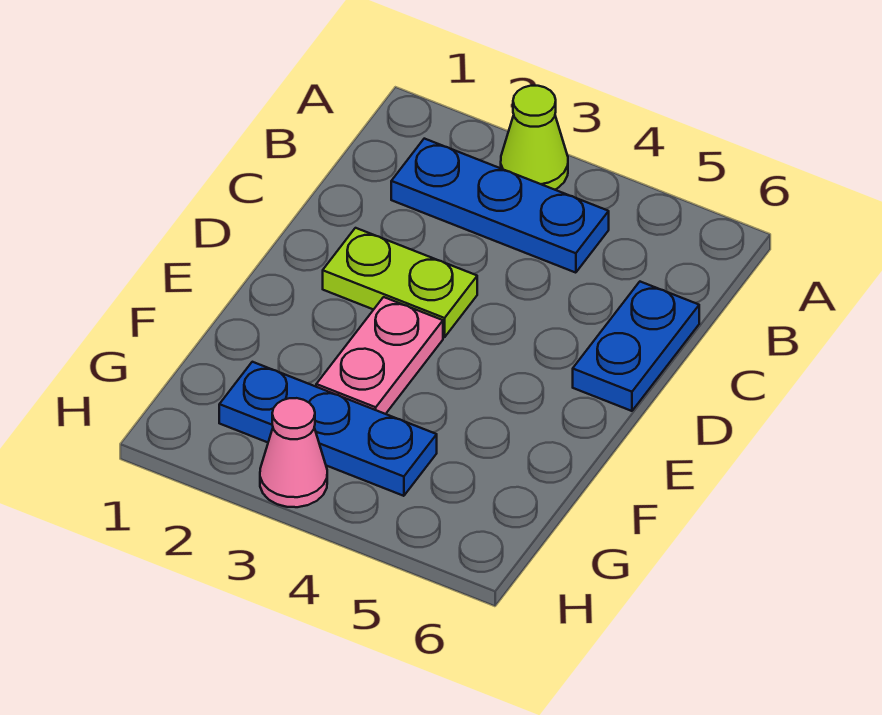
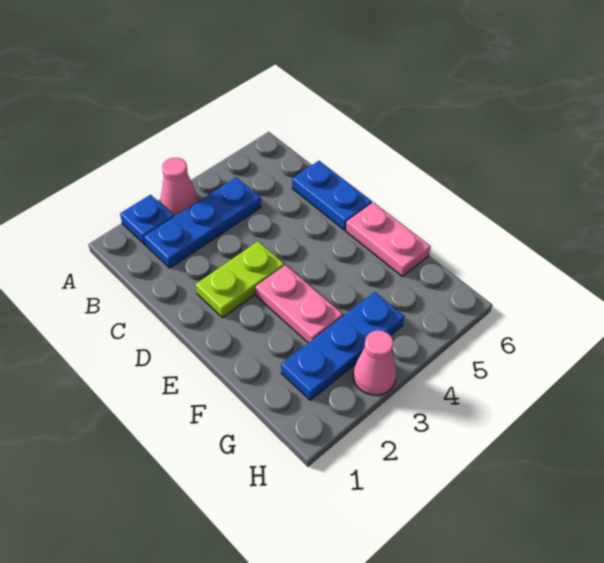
none -> blue 1x1 plate [120,195,174,245]
lime 1x1 cone [501,86,568,190] -> pink 1x1 cone [161,158,198,217]
none -> pink 1x2 plate [346,202,431,276]

